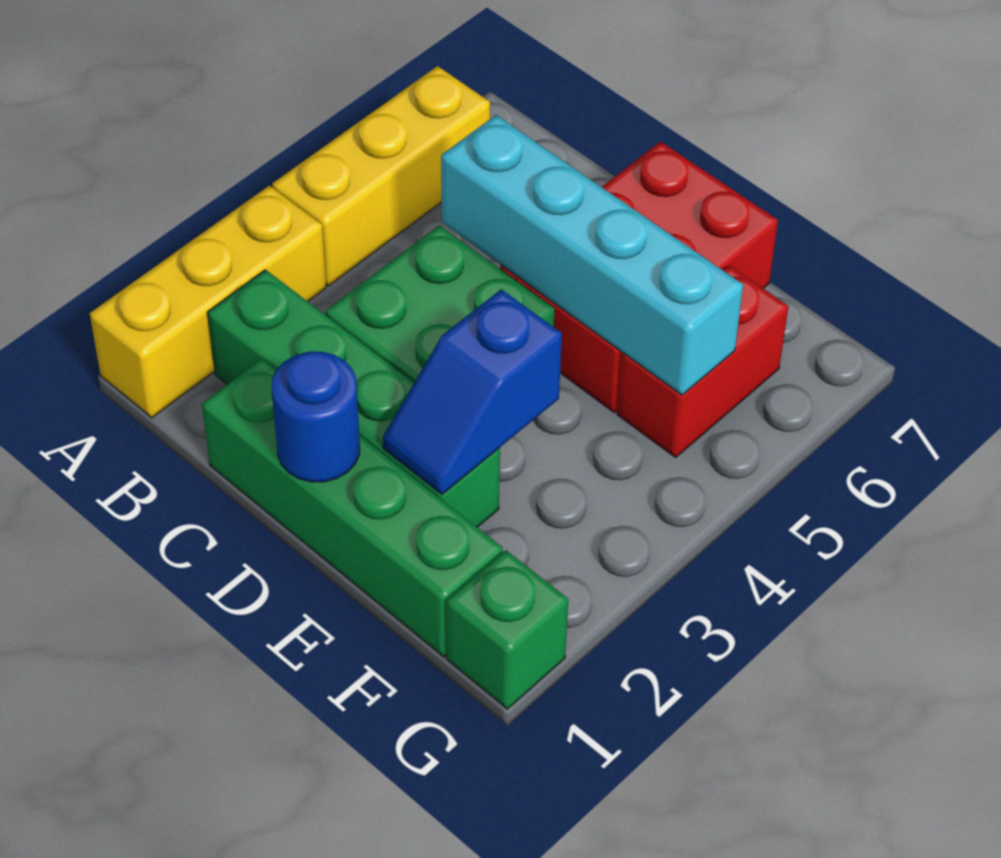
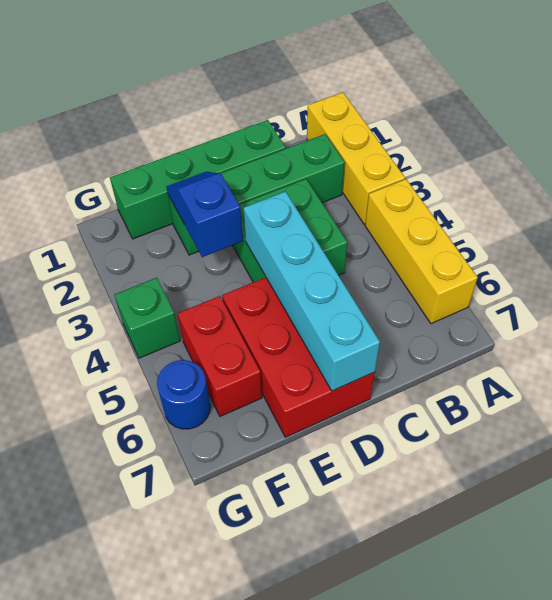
cyan 1x4 brick [441,115,743,395] -> cyan 1x4 brick turned to [244,191,380,391]
blue 1x1 round brick [272,351,360,482] -> blue 1x1 round brick moved to [157,360,210,429]
green 1x1 brick [446,550,568,709] -> green 1x1 brick moved to [114,278,180,358]

